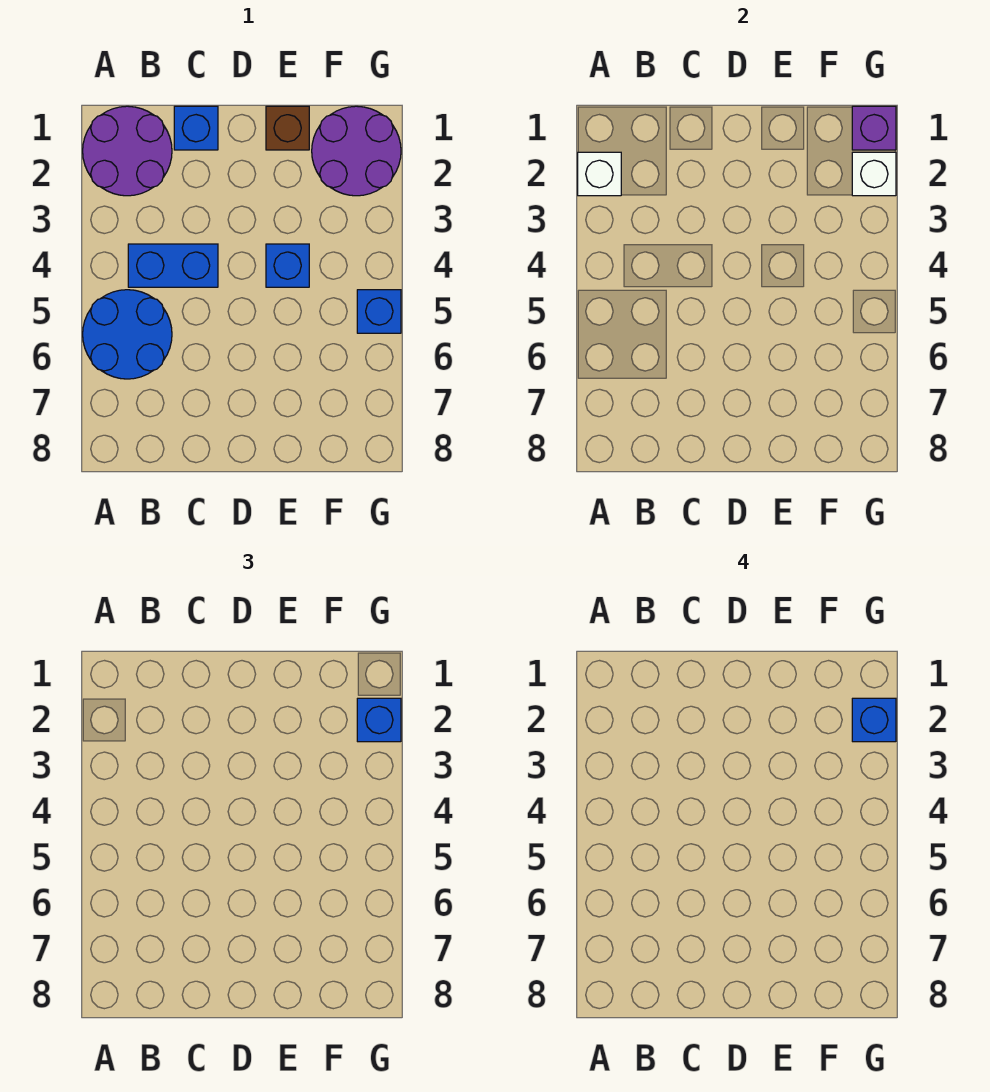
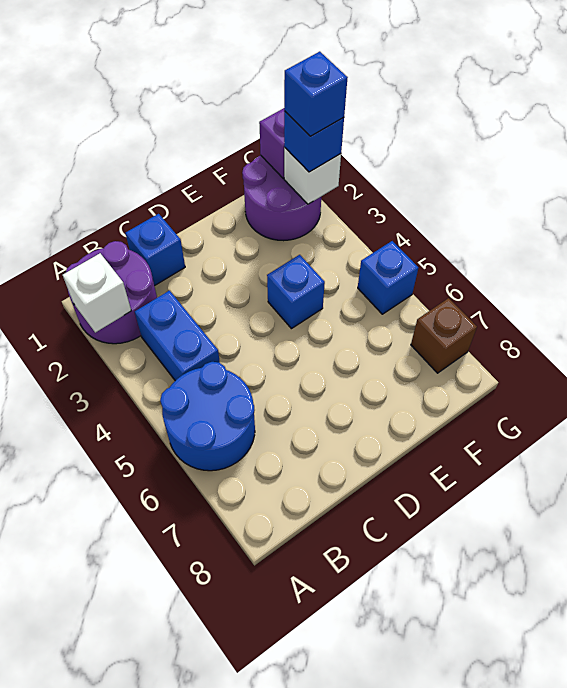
blue 1x2 brick [128,244,218,287] -> blue 1x2 brick turned to [135,291,220,381]
brown 1x1 brick [266,106,309,150] -> brown 1x1 brick moved to [411,298,477,373]

